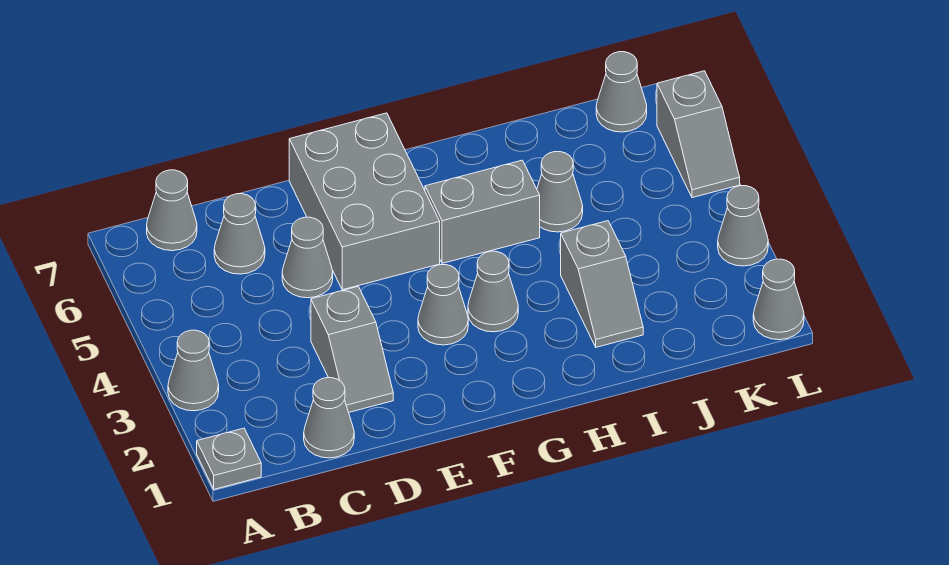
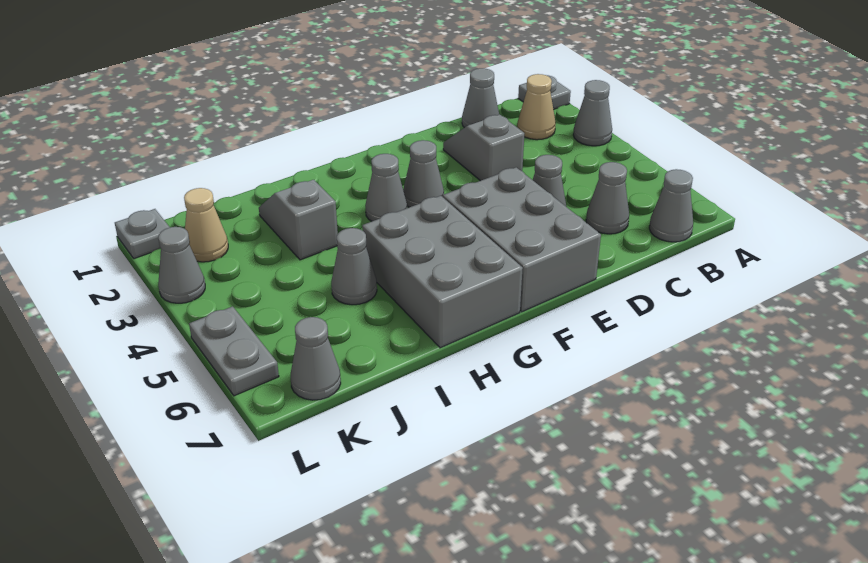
none -> tan 1x1 cone [517,74,556,140]
grey 1x2 brick [425,160,540,263] -> grey 2x3 brick [362,196,523,348]
none -> tan 1x1 cone [184,188,228,262]
grey 1x1 cone [753,259,804,340] -> grey 1x1 plate [115,209,169,259]
grey 1x2 slope [657,71,740,198] -> grey 1x2 plate [189,306,279,396]

